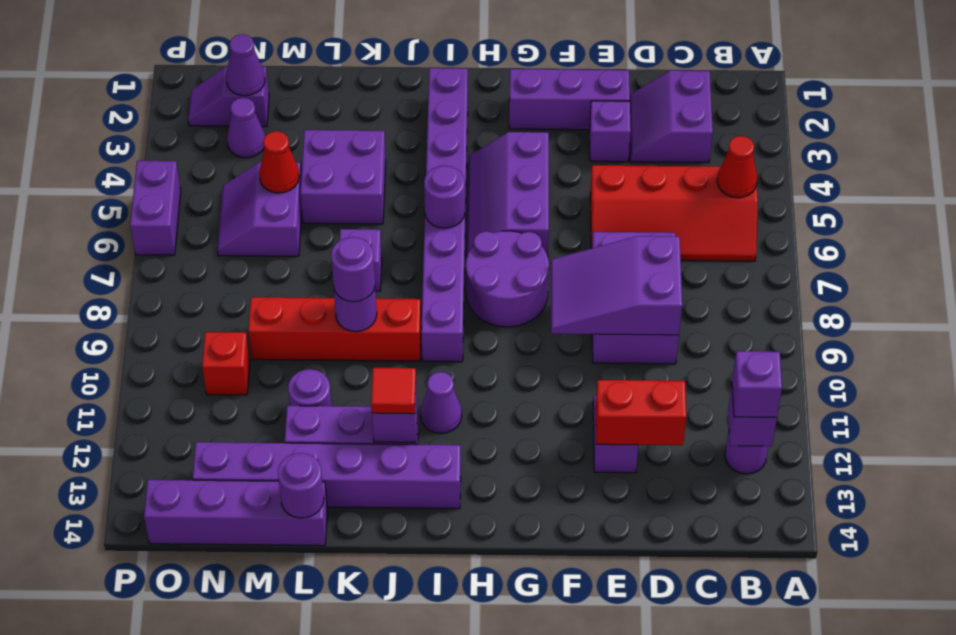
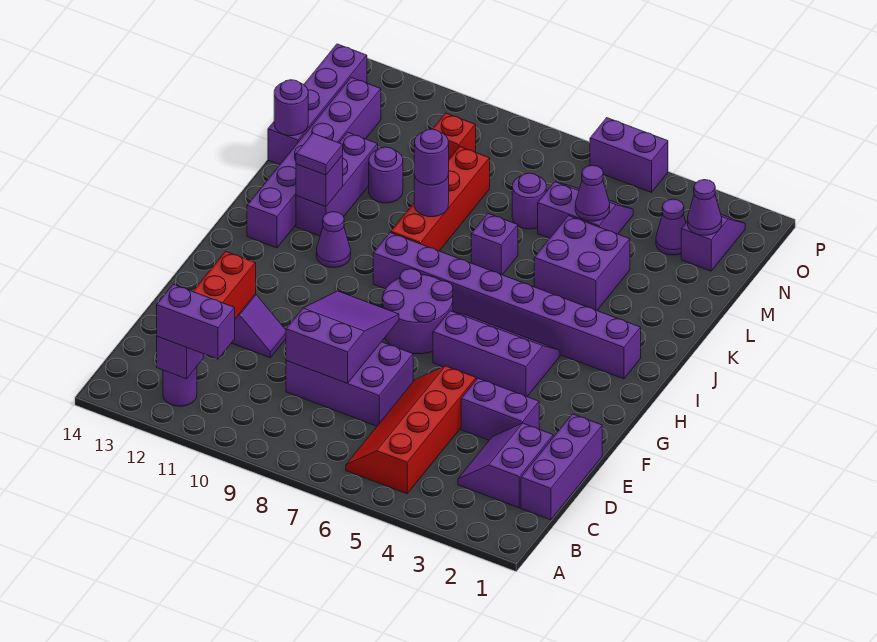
red 1x1 cone [717,136,757,198] -> none
purple 1x1 brick [732,351,782,417] -> purple 1x2 brick [157,284,235,359]
purple 2x2 slope [630,70,713,163] -> purple 2x2 slope turned to [458,423,553,508]
purple 1x3 brick [509,69,630,130] -> purple 1x3 brick moved to [521,414,602,520]
purple 1x1 brick [589,101,631,162] -> purple 1x2 brick [461,378,539,440]
purple 1x1 round brick [424,166,465,228] -> purple 1x1 round brick moved to [512,173,546,229]
red 1x1 tile [371,368,416,414] -> purple 1x1 tile [296,133,343,175]
red 1x1 cone [259,131,299,193] -> purple 1x1 cone [575,165,610,221]

